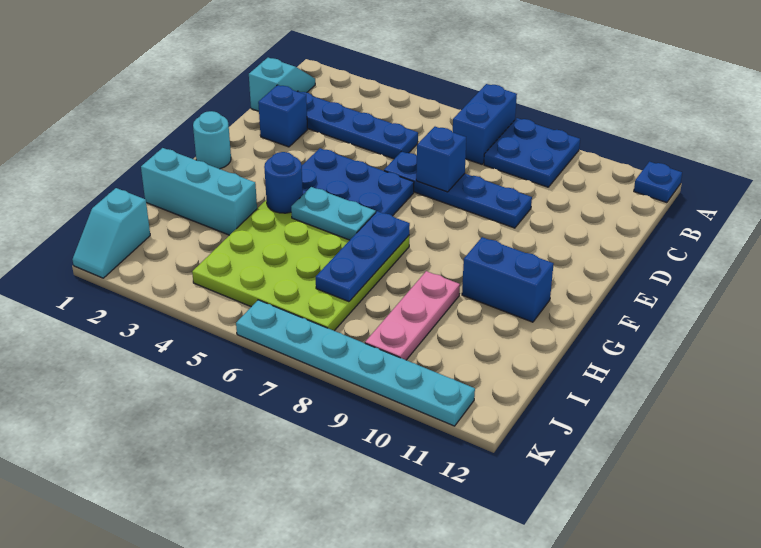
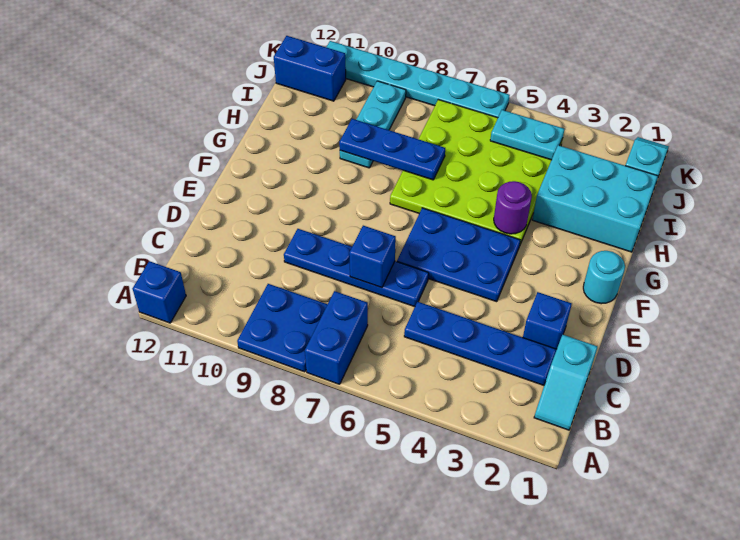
blue 1x1 plate [634,162,682,203] -> blue 1x1 brick [133,261,186,323]
blue 1x1 round brick [264,152,303,213] -> purple 1x1 round brick [494,181,532,234]
cyan 1x2 plate [291,187,376,240] -> cyan 1x2 plate moved to [490,110,564,160]
blue 1x3 plate [316,211,410,302] -> blue 1x3 plate turned to [339,119,445,180]
blue 1x2 brick [462,237,553,322] -> blue 1x2 brick moved to [274,36,346,101]
cyan 1x3 brick [141,148,257,235] -> cyan 2x3 brick [532,145,658,252]
pink 1x3 plate [365,271,460,360] -> cyan 1x3 plate [340,81,406,168]

